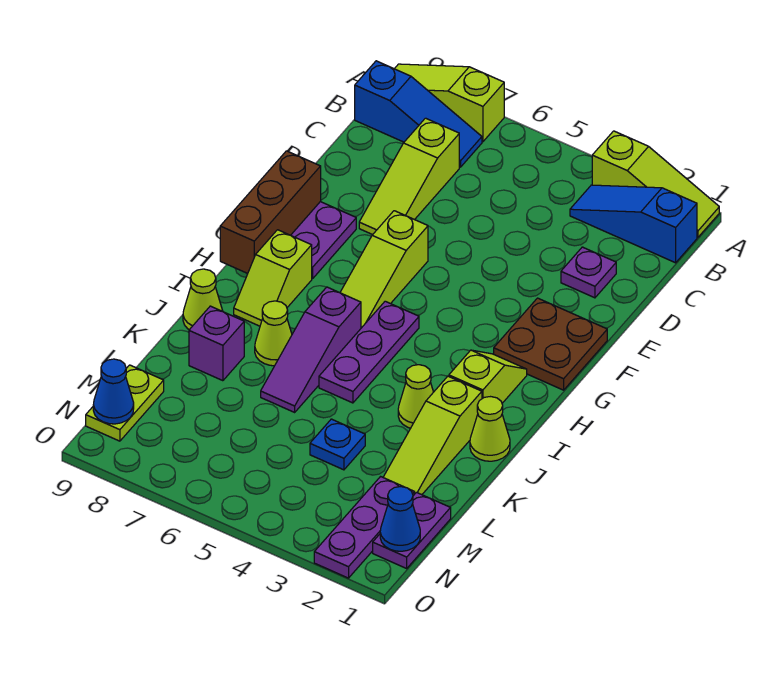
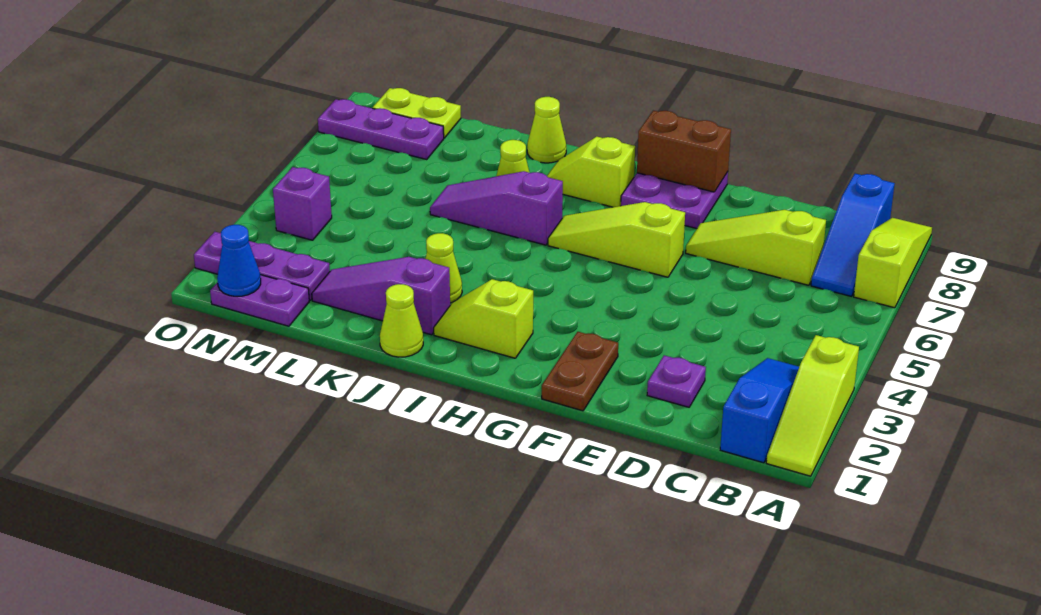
brown 2x2 plate [494,298,607,390] -> brown 1x2 plate [542,332,618,411]
brown 1x3 brick [220,151,321,273] -> brown 1x2 brick [637,111,731,192]
lime 1x2 slope [449,350,527,403] -> lime 1x2 slope turned to [434,279,533,358]
purple 1x3 plate [319,301,419,403] -> purple 1x3 plate moved to [318,99,444,159]
lime 1x3 slope [383,376,482,495] -> purple 1x3 slope [312,257,450,335]
purple 1x1 brick [189,306,244,381] -> purple 1x1 brick moved to [273,167,332,240]
blue 1x1 plate [310,419,365,470] -> none
blue 1x1 cone [93,359,134,424] -> none

